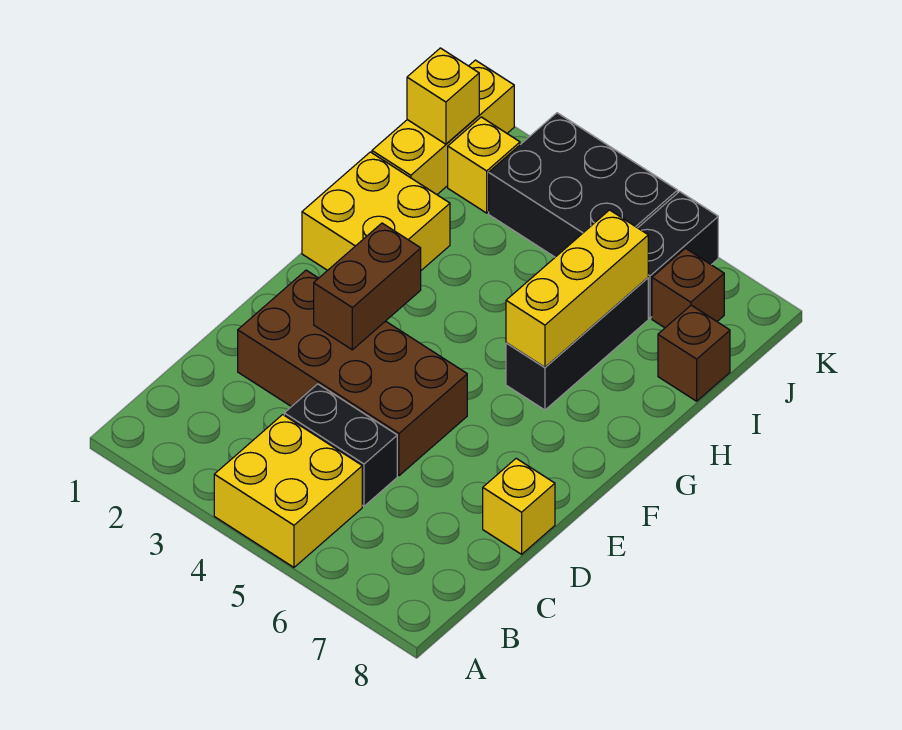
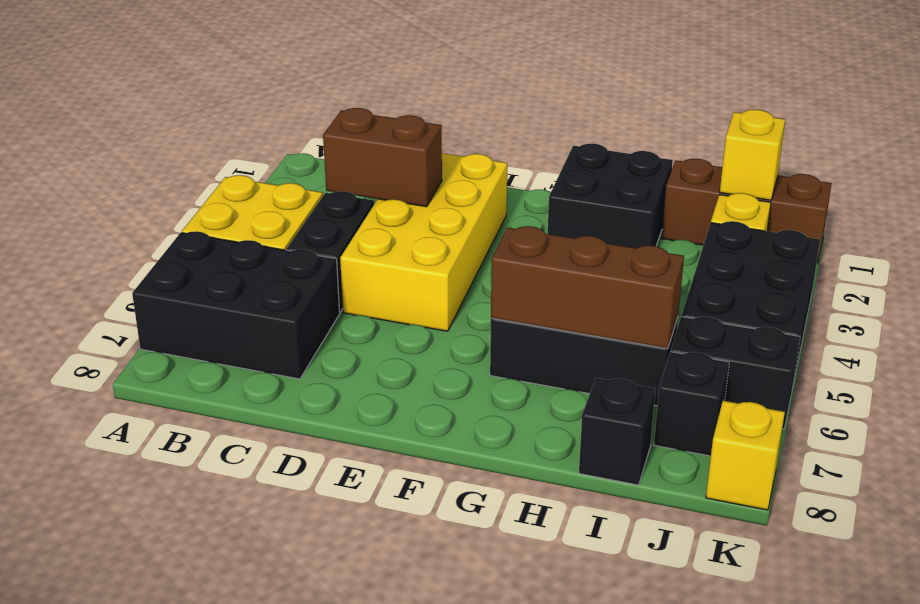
none -> black 2x3 brick [132,231,340,379]
brown 2x4 brick [238,270,467,476] -> yellow 2x4 brick [340,153,507,331]
yellow 1x1 brick [483,458,555,554] -> yellow 1x1 brick moved to [706,401,785,510]
brown 1x2 brick [314,223,421,350] -> brown 1x2 brick moved to [323,108,442,207]
yellow 2x2 brick [302,152,450,270] -> black 2x2 brick [548,144,673,248]
yellow 1x3 brick [506,210,648,367] -> brown 1x3 brick [491,226,684,349]
yellow 1x3 brick [372,60,514,194] -> brown 1x3 brick [662,159,832,263]
brown 1x1 brick [658,305,730,401] -> black 1x1 brick [579,378,655,485]
brown 1x1 brick [652,248,724,328] -> black 1x1 brick [654,352,729,456]

